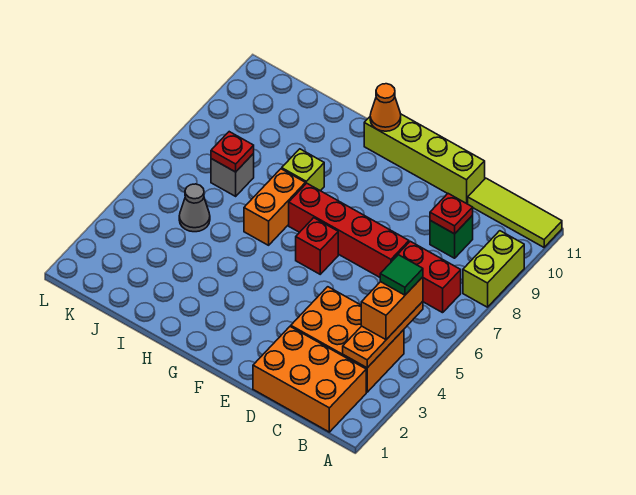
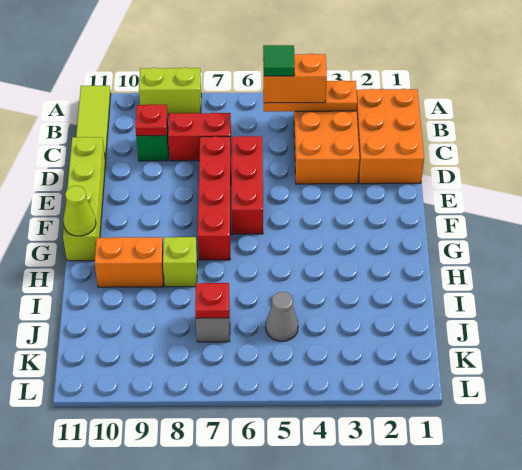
red 1x2 brick [393,241,461,313] -> red 1x2 brick turned to [168,113,231,161]
red 1x1 brick [296,218,338,274] -> red 1x3 brick [231,136,263,234]
orange 1x1 cone [370,84,401,131] -> lime 1x1 cone [63,186,96,236]
orange 1x2 brick [244,169,305,245] -> orange 1x2 brick moved to [95,237,164,287]

